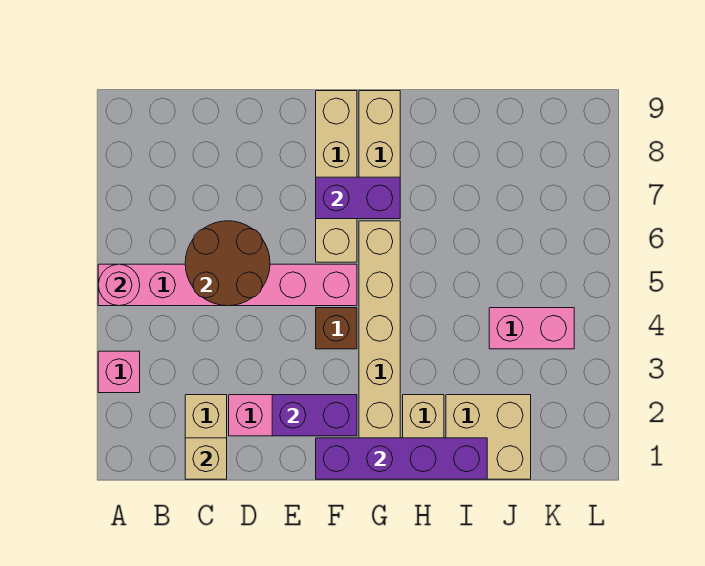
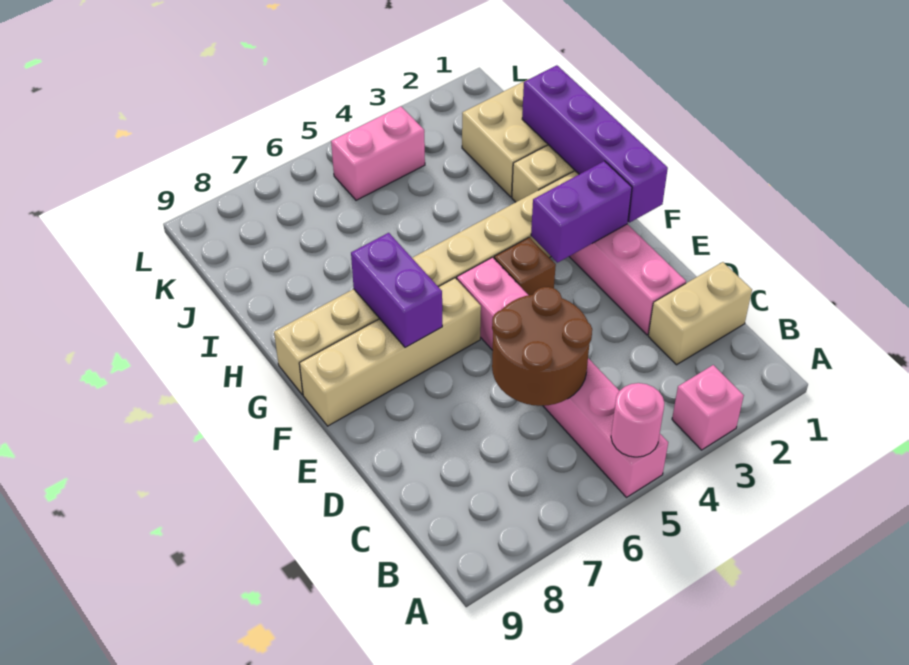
tan 1x1 brick [185,438,227,479] -> none
purple 1x2 brick [272,395,357,436] -> purple 1x2 brick turned to [531,161,632,263]
pink 1x2 brick [489,308,574,349] -> pink 1x2 brick turned to [331,106,425,200]

